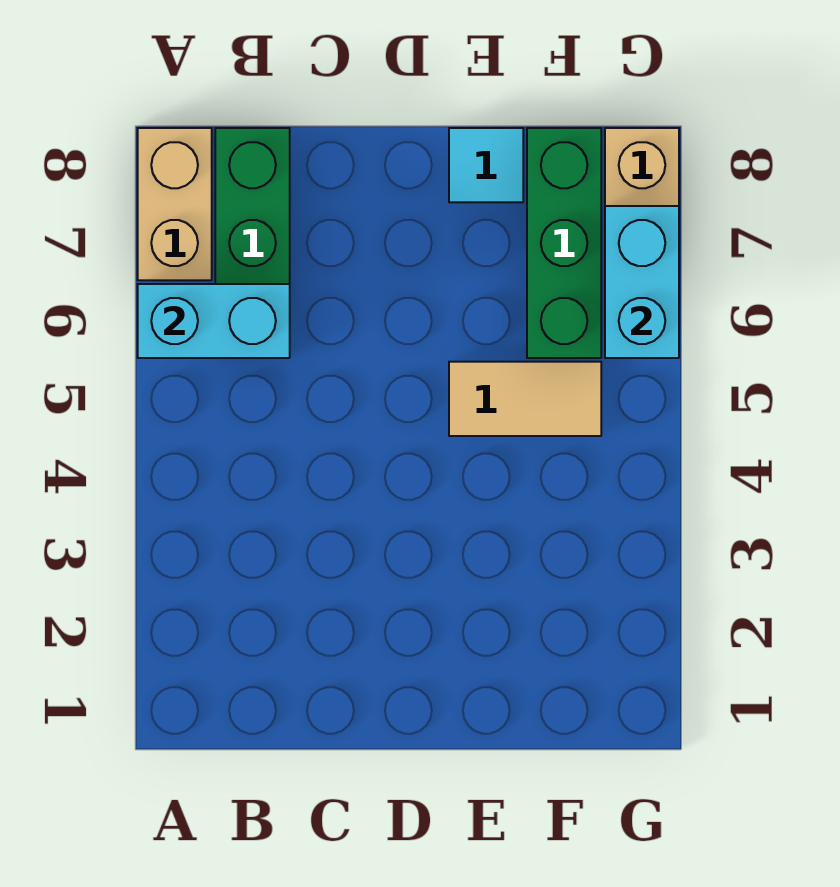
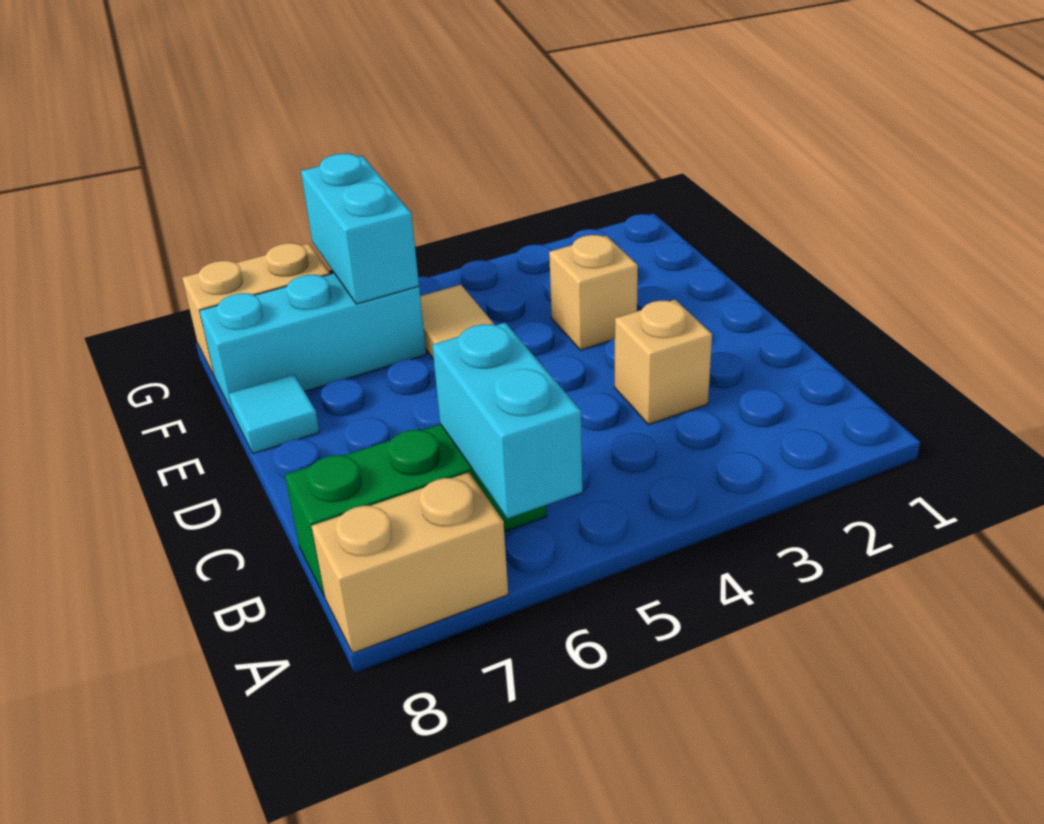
none -> tan 1x1 brick [615,300,712,425]
none -> tan 1x1 brick [549,235,638,350]
green 1x3 brick [527,128,601,358] -> cyan 1x3 brick [200,273,426,413]
cyan 1x2 brick [605,206,679,358] -> cyan 1x2 brick turned to [301,154,419,304]

